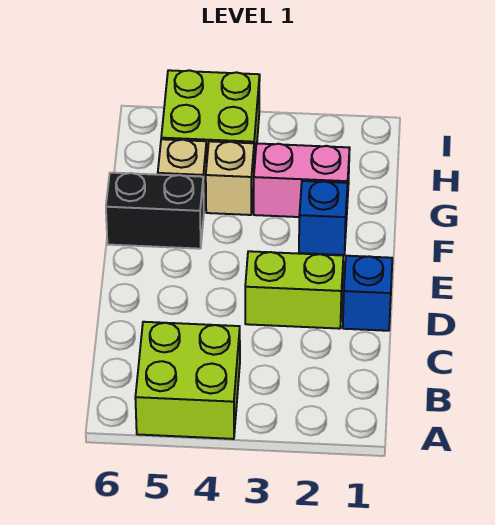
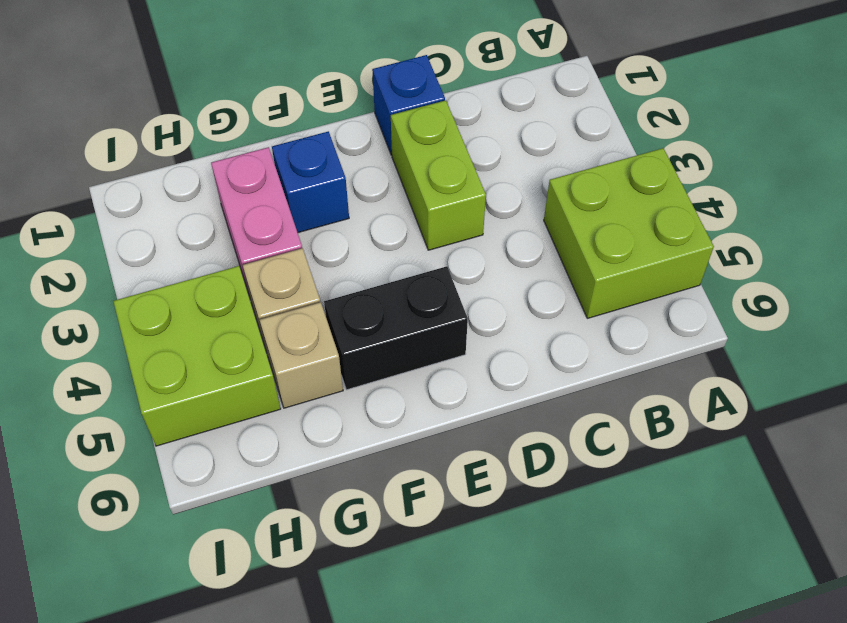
black 1x2 brick [106,173,204,249] -> black 1x2 brick turned to [324,266,468,390]

